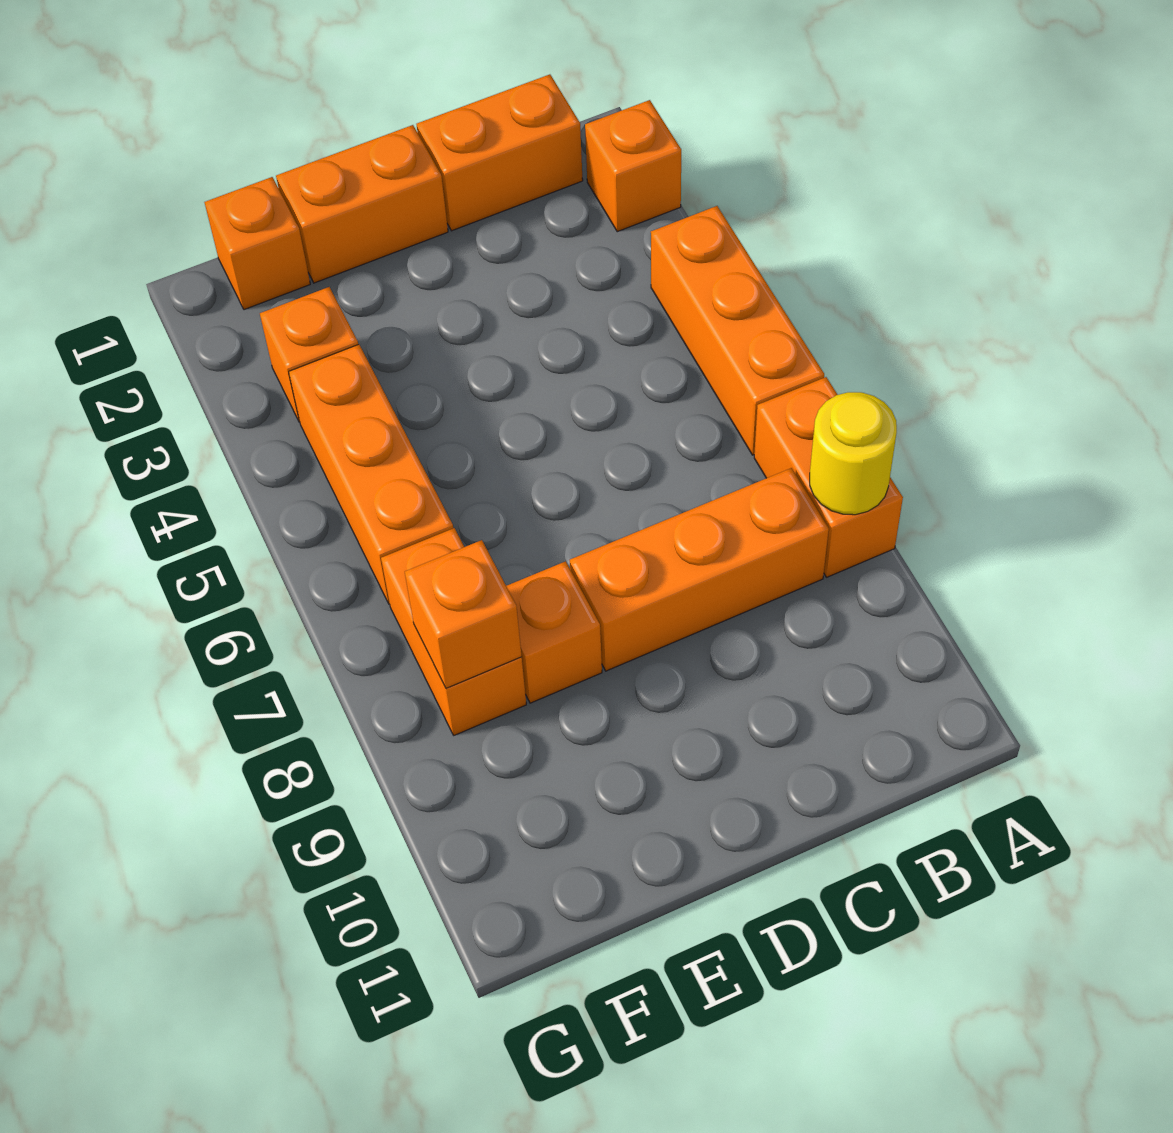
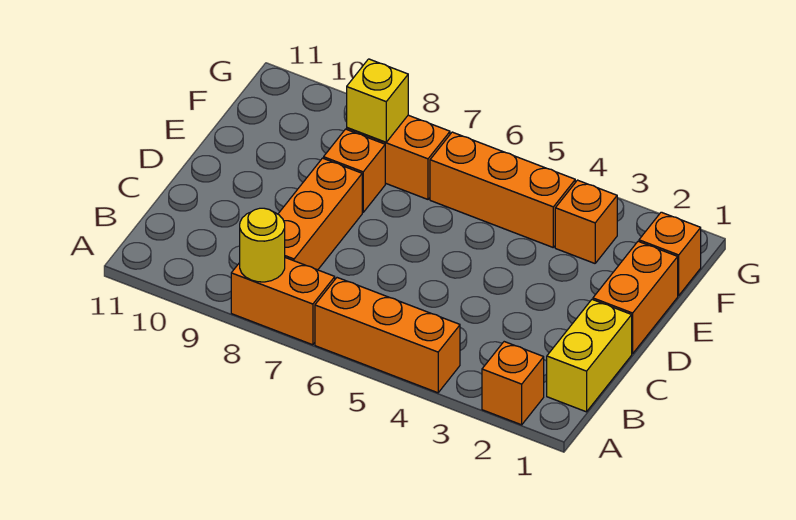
orange 1x2 brick [416,74,583,231] -> yellow 1x2 brick [547,300,632,412]
orange 1x1 brick [405,540,522,688] -> yellow 1x1 brick [347,59,408,142]

